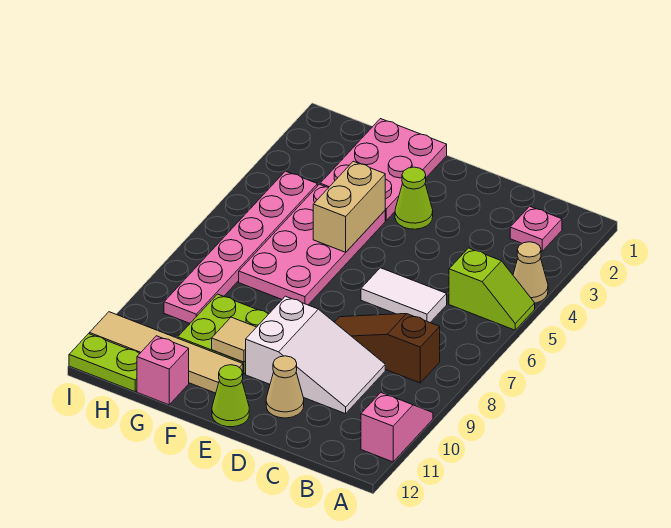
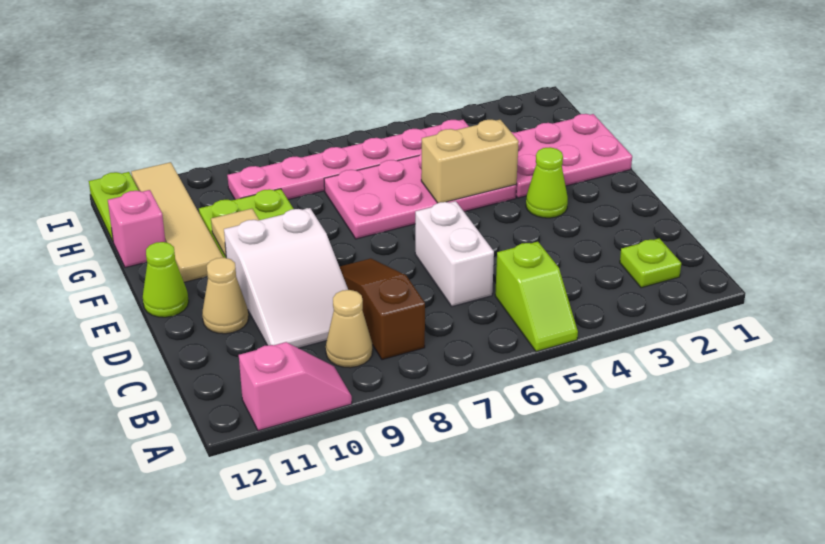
tan 1x1 cone [513,242,548,303] -> tan 1x1 cone moved to [326,290,373,368]
pink 1x1 plate [510,206,562,251] -> lime 1x1 plate [620,238,681,288]
white 1x2 tile [361,268,447,322] -> white 1x2 brick [415,201,494,306]

